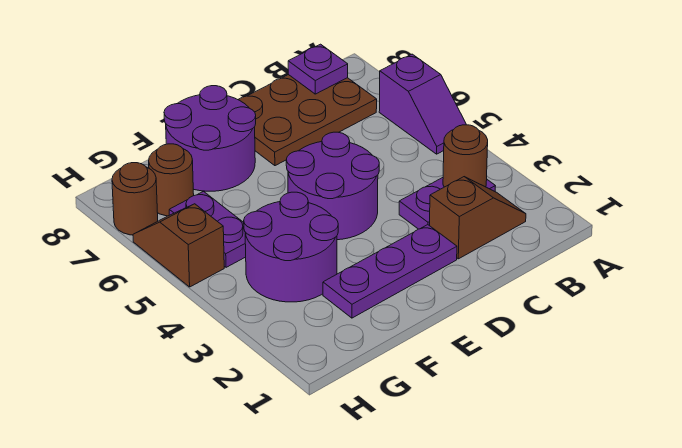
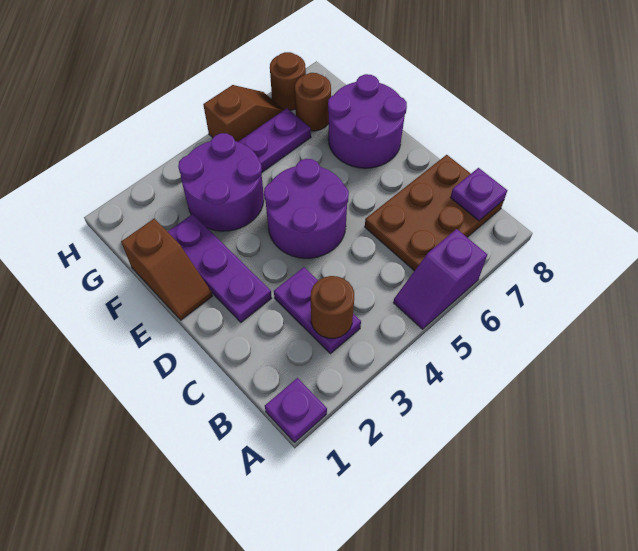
none -> purple 1x1 plate [265,378,327,443]
brown 1x2 slope [430,177,526,259] -> brown 1x2 slope moved to [121,219,212,320]
brown 2x3 plate [239,75,377,166] -> brown 2x3 plate turned to [365,155,504,271]

